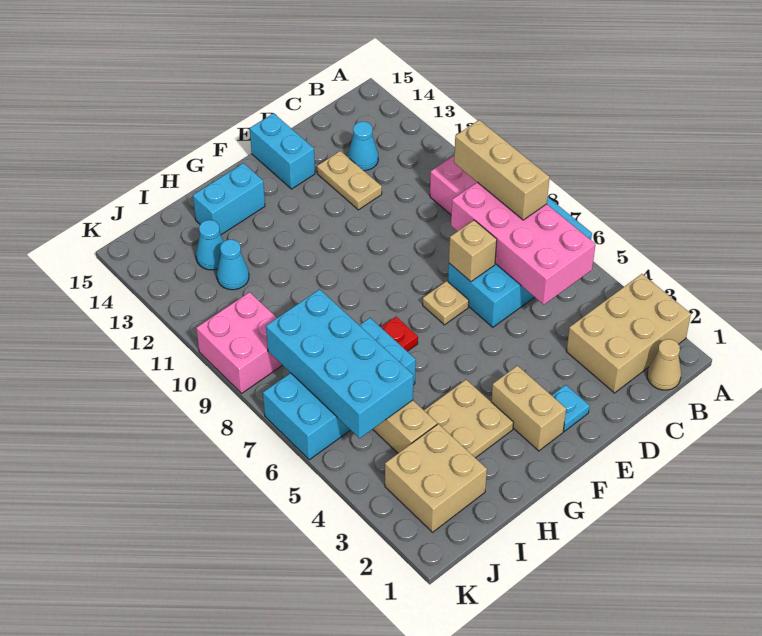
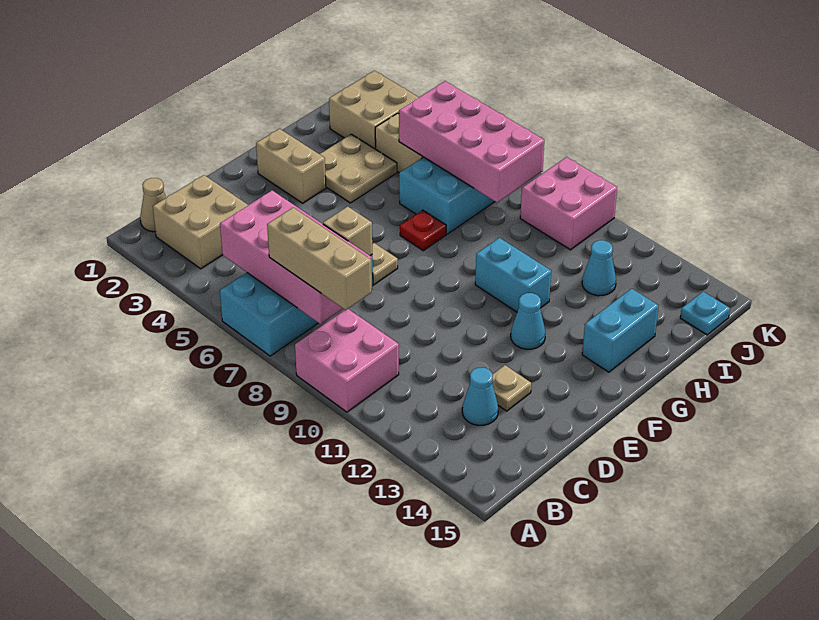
tan 2x3 brick [566,274,691,393] -> tan 2x2 brick [153,175,248,269]
tan 1x2 plate [317,151,382,210] -> tan 1x1 plate [492,365,531,411]
cyan 1x1 plate [552,385,589,431] -> cyan 1x1 plate moved to [680,292,730,335]
cyan 1x2 brick [250,113,315,189] -> cyan 1x2 brick moved to [475,238,551,312]
cyan 2x4 brick [266,289,413,438] -> pink 2x4 brick [399,81,544,202]
cyan 1x1 cone [196,220,224,270] -> cyan 1x1 cone moved to [511,293,545,349]

